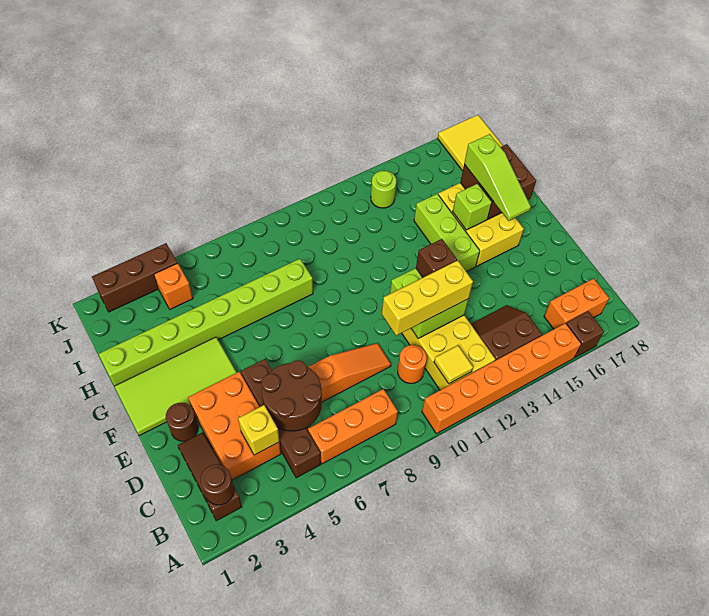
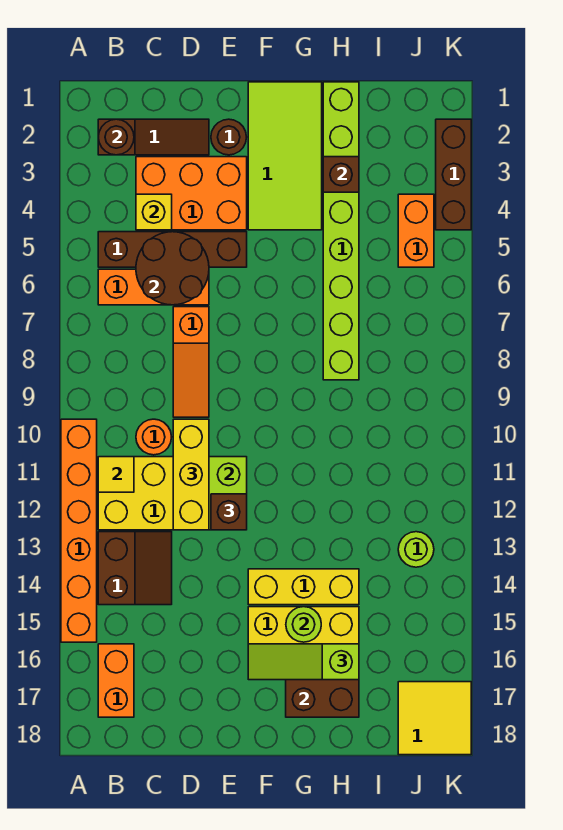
brown 1x1 brick [566,311,604,357] -> brown 1x1 brick moved to [323,157,359,192]
orange 1x3 brick [308,389,398,464] -> orange 1x3 brick turned to [98,269,209,305]
lime 1x3 brick [414,194,480,272] -> yellow 1x3 brick [248,569,359,605]
lime 1x1 brick [453,184,492,230] -> lime 1x1 round brick [286,607,321,642]
orange 1x1 brick [154,263,193,309] -> orange 1x2 brick [398,194,434,267]

